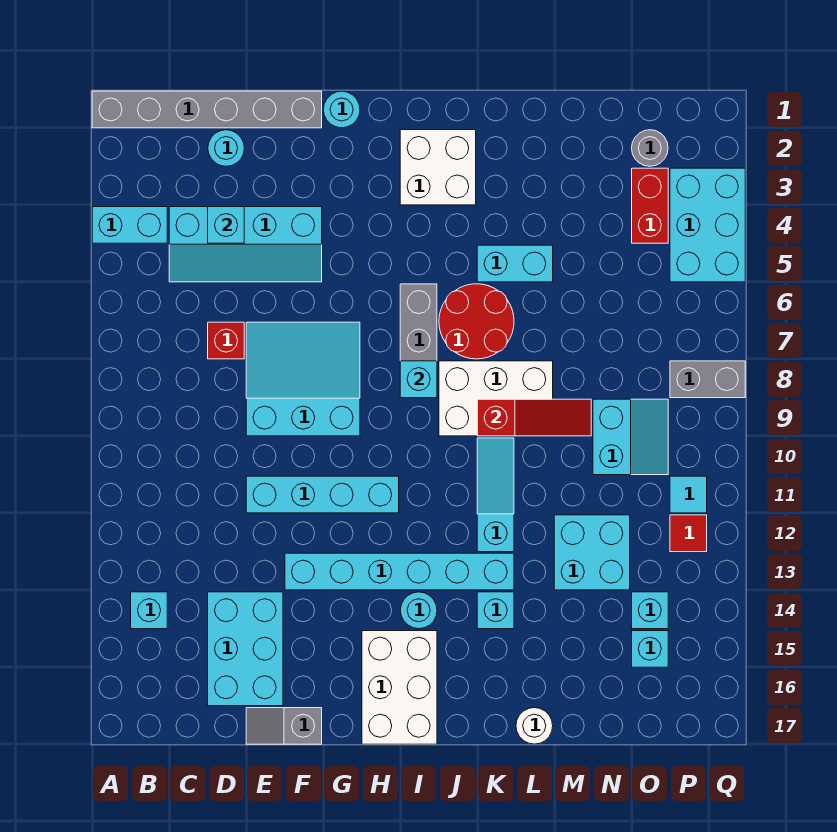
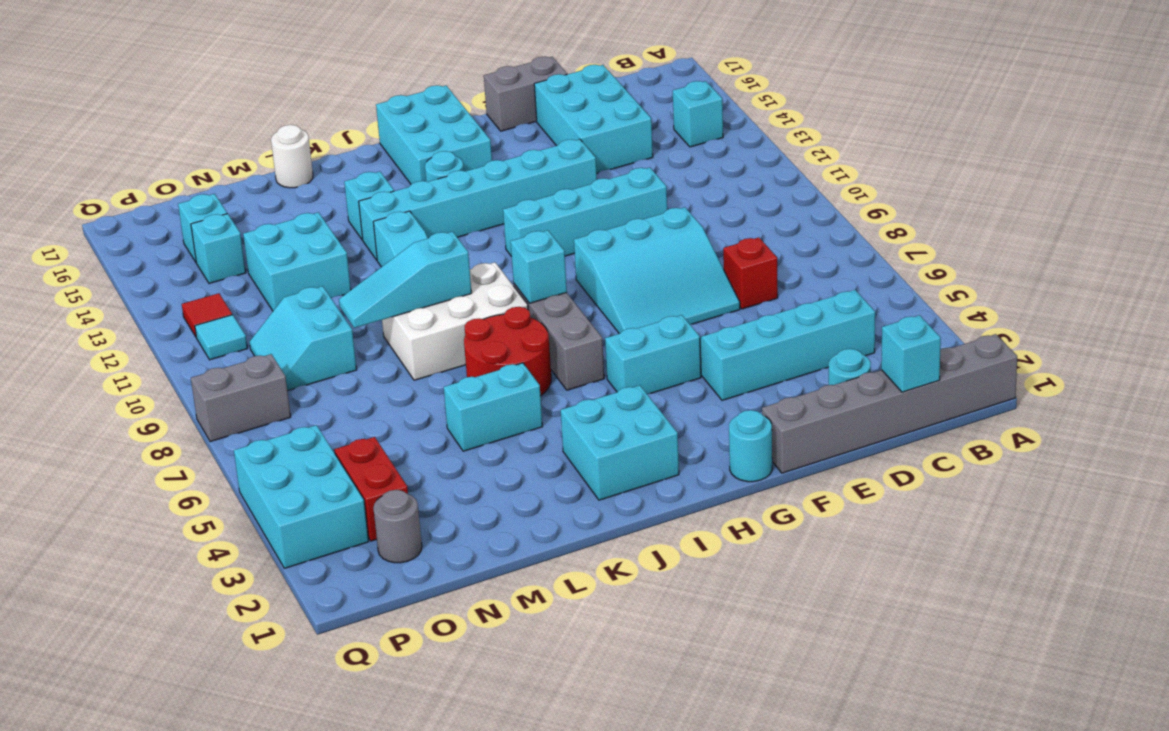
cyan 1x2 brick [92,207,167,243] -> cyan 1x2 brick moved to [605,315,701,394]
cyan 1x1 brick [208,207,244,243] -> cyan 1x1 brick moved to [881,315,941,392]
grey 1x2 slope [246,708,322,744] -> grey 1x2 brick [484,57,567,131]
white 2x3 brick [362,631,437,744] -> cyan 2x3 brick [376,85,492,184]
white 2x2 brick [400,130,476,205] -> cyan 2x2 brick [561,385,679,500]
red 1x3 slope [477,399,591,436] -> cyan 1x3 slope [339,232,472,328]

